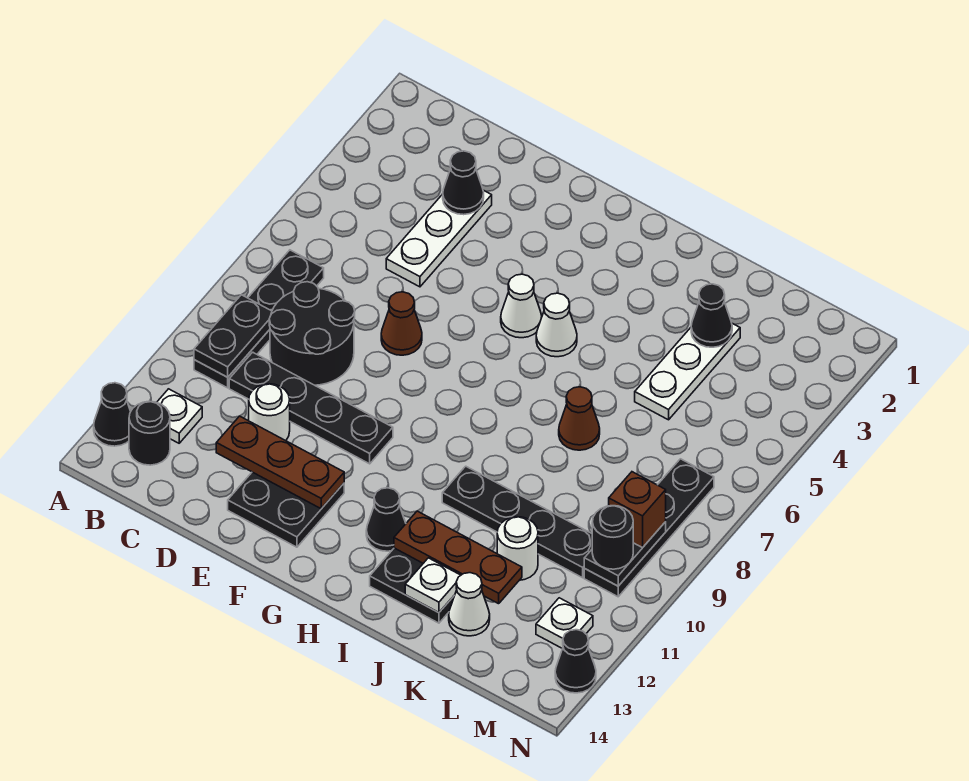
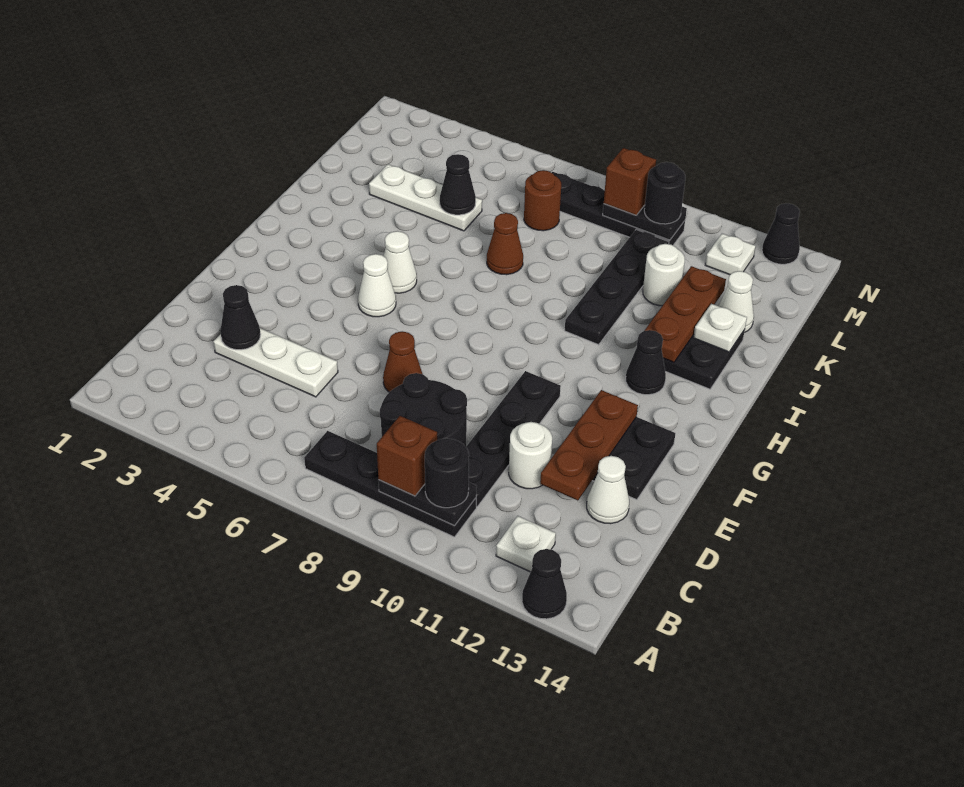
none -> brown 1x1 brick [377,416,437,496]
black 1x1 round brick [129,401,170,465] -> black 1x1 round brick moved to [425,438,469,508]
none -> white 1x1 cone [587,456,629,524]
black 1x1 cone [691,284,732,347] -> black 1x1 cone moved to [440,154,476,215]
none -> brown 1x1 round brick [524,170,561,231]

